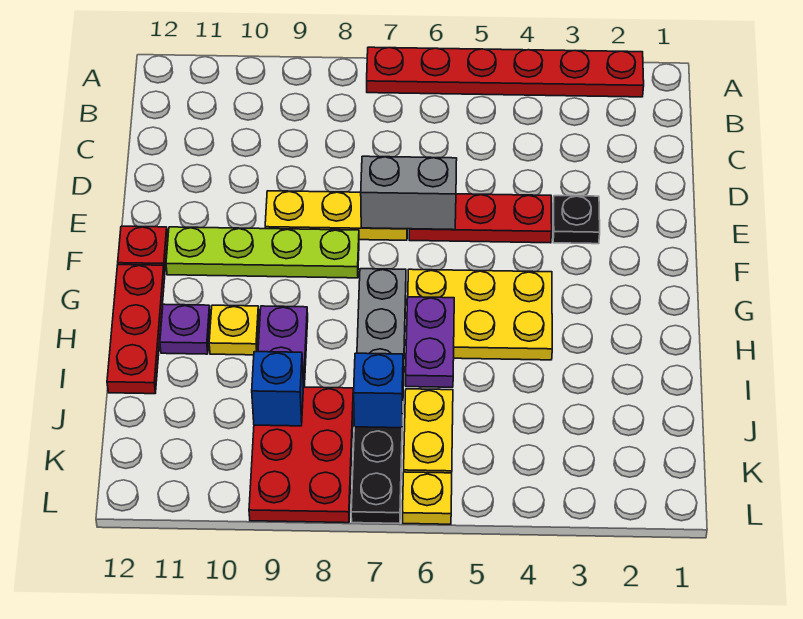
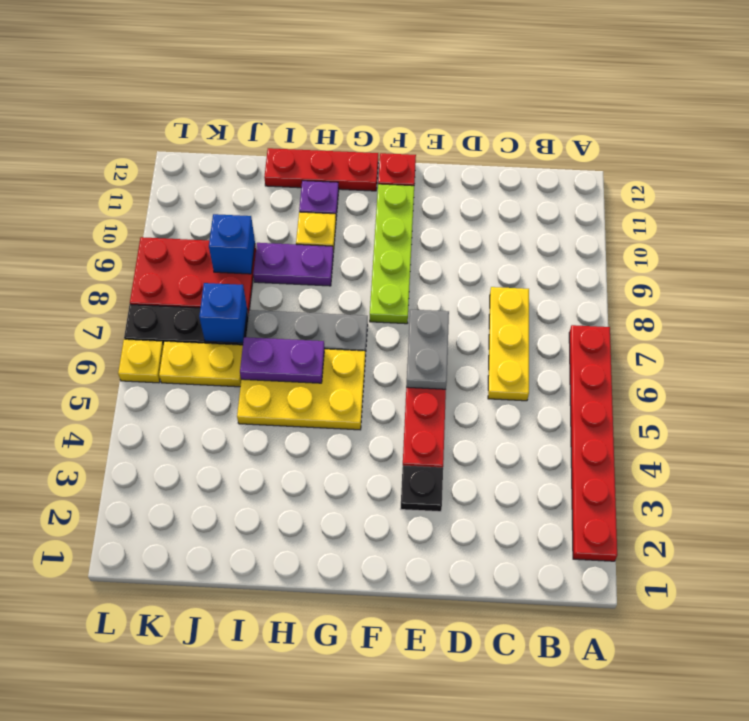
grey 1x2 brick [361,156,457,230] -> grey 1x2 plate [406,310,449,389]
yellow 1x3 plate [265,191,407,240] -> yellow 1x3 plate moved to [488,287,529,401]
yellow 2x3 plate [408,269,552,360] -> yellow 2x3 plate turned to [237,349,365,430]

